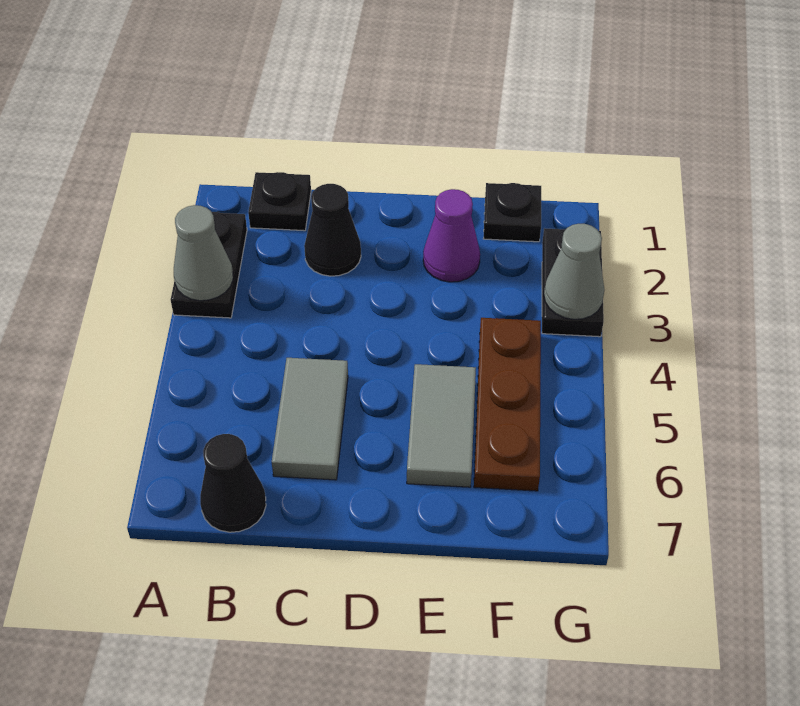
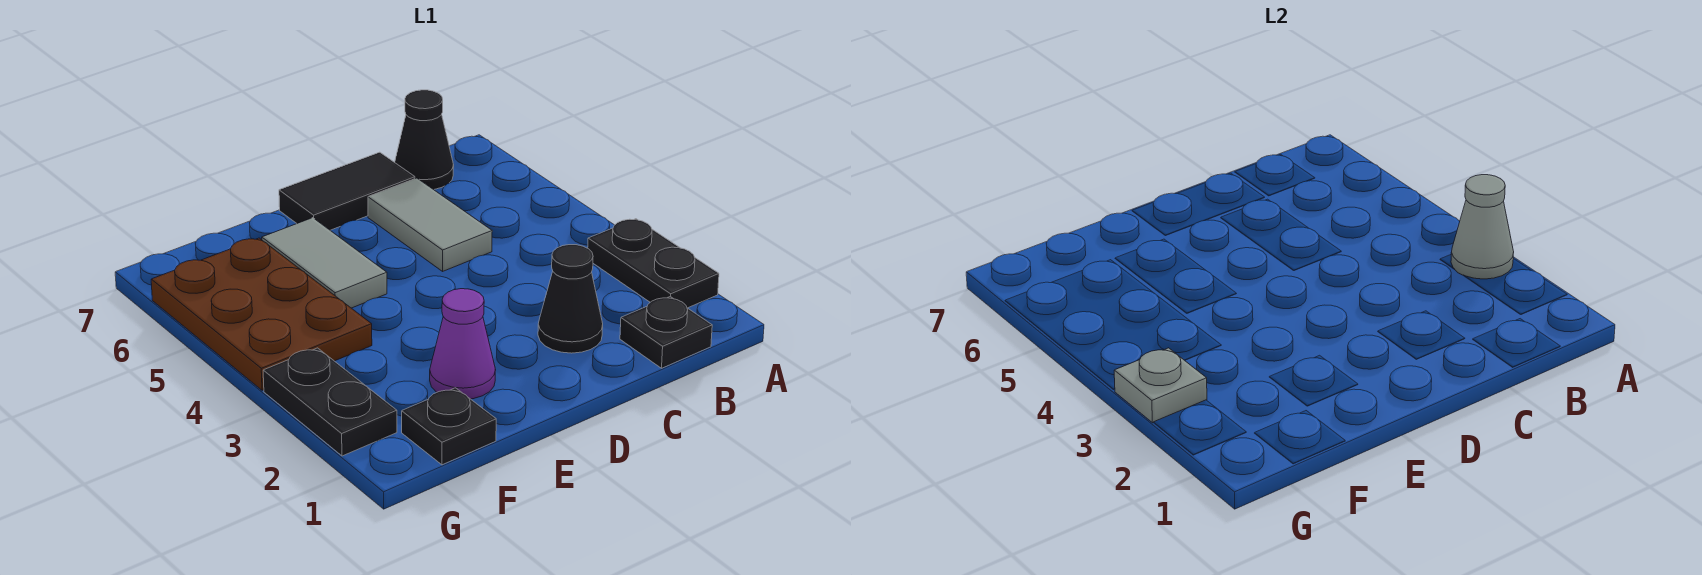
none -> black 1x2 tile [279,152,415,230]
brown 1x3 plate [474,318,541,491] -> brown 2x3 plate [151,238,372,390]
grey 1x1 cone [544,224,604,319] -> grey 1x1 plate [1114,348,1207,423]

